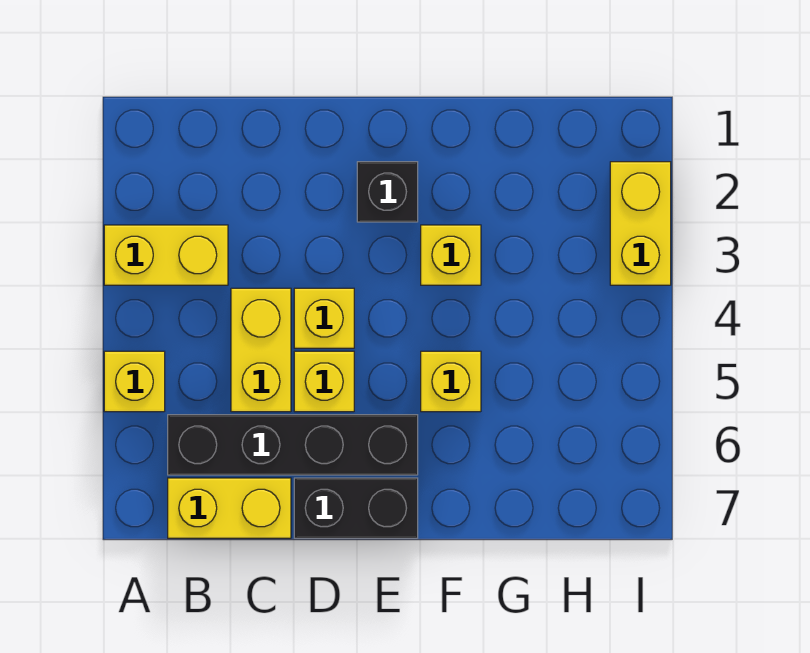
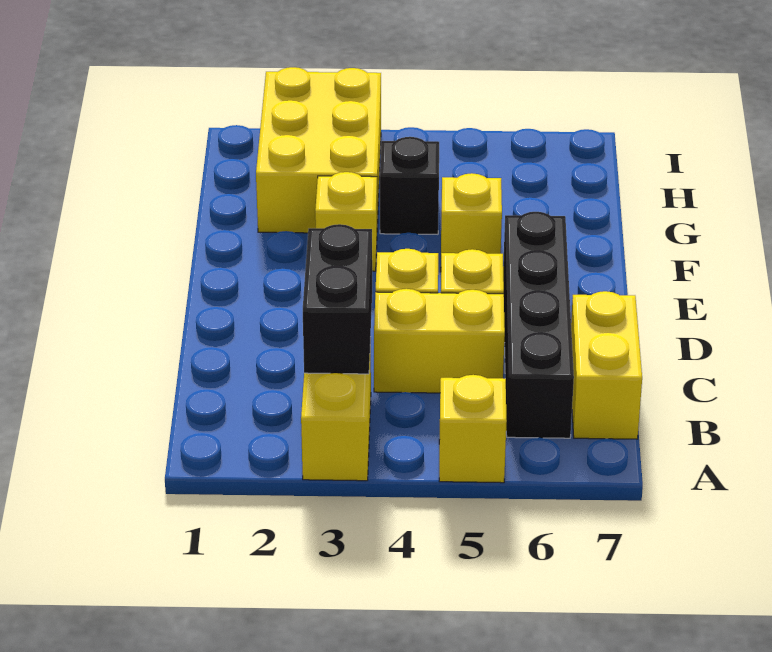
black 1x2 brick [294,478,418,538] -> black 1x2 brick moved to [303,224,372,374]
black 1x1 brick [357,162,418,222] -> black 1x1 brick moved to [380,137,439,234]
yellow 1x2 brick [610,162,671,285] -> yellow 2x3 brick [256,67,381,233]

